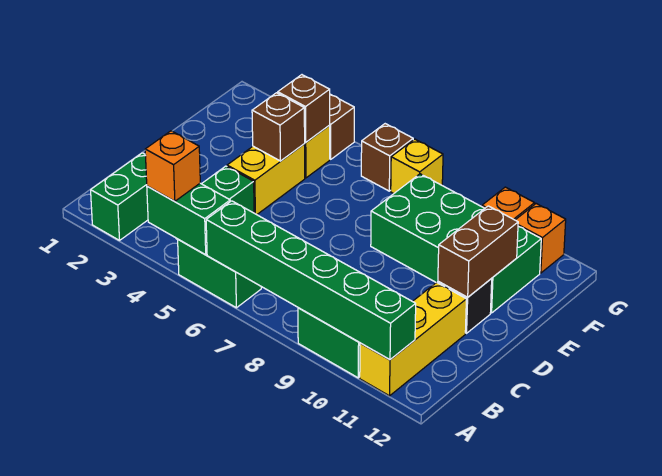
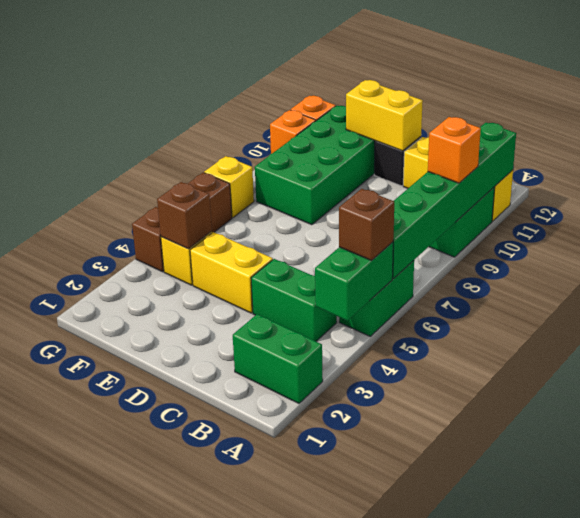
orange 1x1 brick [145,131,200,201] -> orange 1x1 brick moved to [428,117,481,183]
brown 1x2 brick [438,206,518,297] -> yellow 1x2 brick [346,80,423,151]
brown 1x1 brick [252,93,305,161] -> brown 1x1 brick moved to [339,189,394,261]

